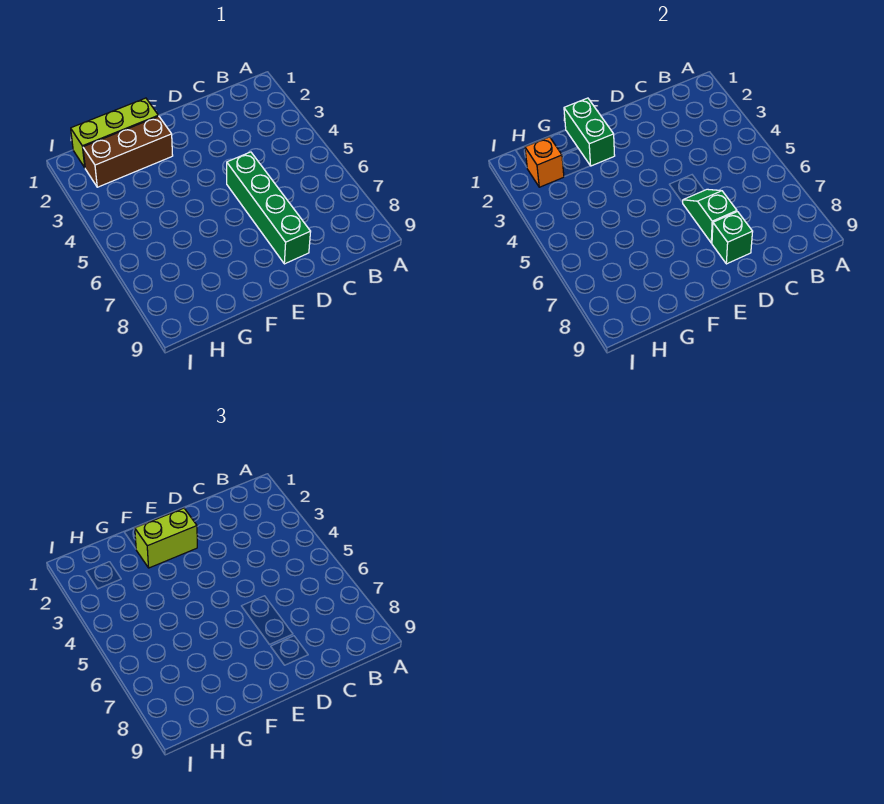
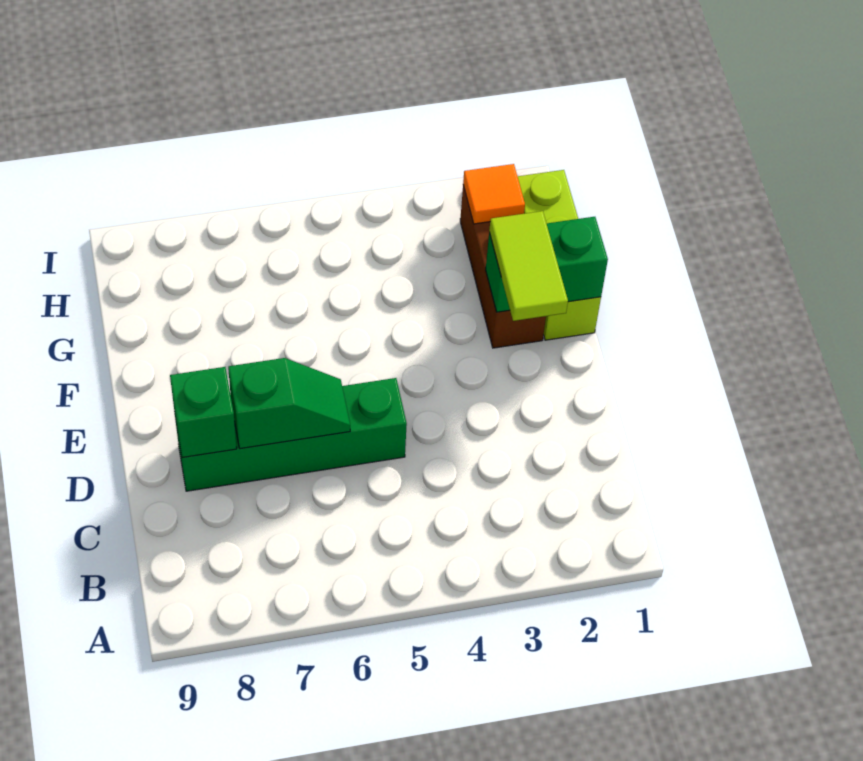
lime 1x2 brick [135,508,197,568] -> lime 1x2 tile [489,211,568,321]
orange 1x1 brick [525,137,564,187] -> orange 1x1 tile [463,164,525,224]

